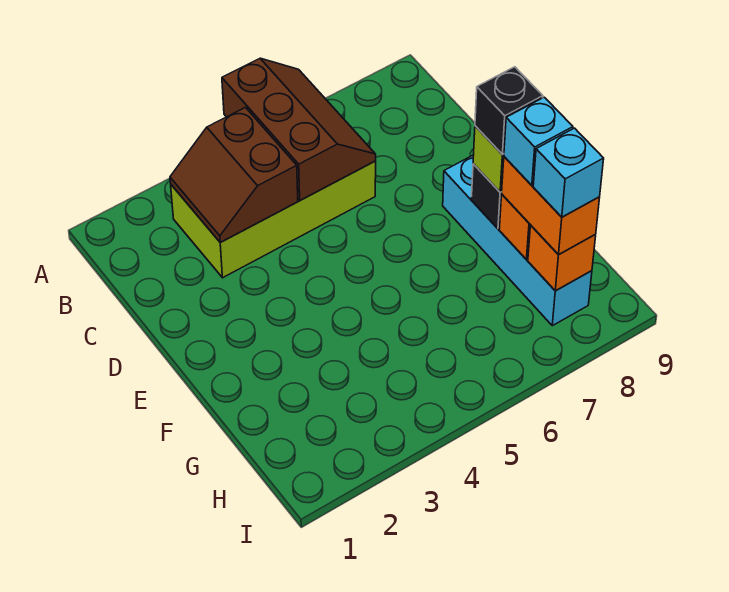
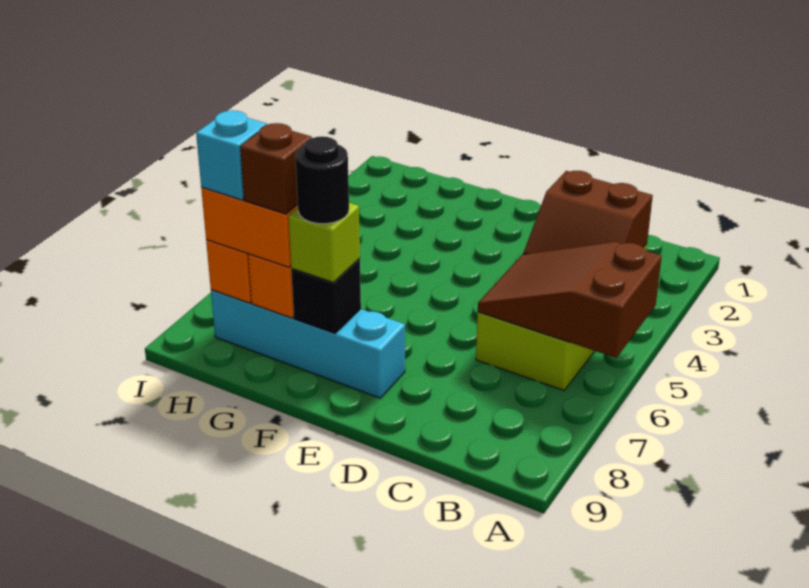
brown 2x3 slope [222,58,376,200] -> brown 2x3 slope turned to [478,242,662,358]
brown 2x2 slope [170,108,298,242] -> brown 2x2 slope turned to [523,171,653,254]
black 1x1 brick [475,67,543,155] -> black 1x1 round brick [296,136,349,224]
cyan 1x1 brick [504,97,573,185] -> brown 1x1 brick [240,123,312,214]

